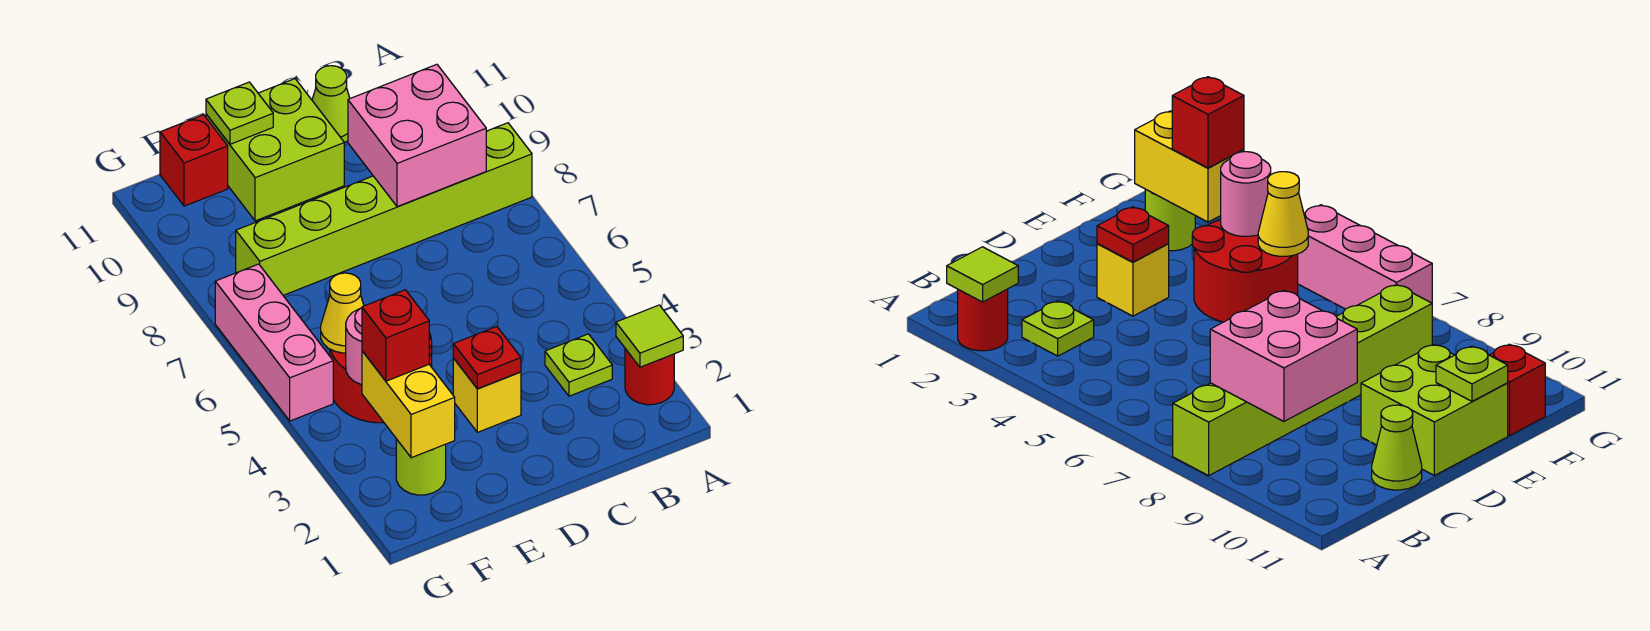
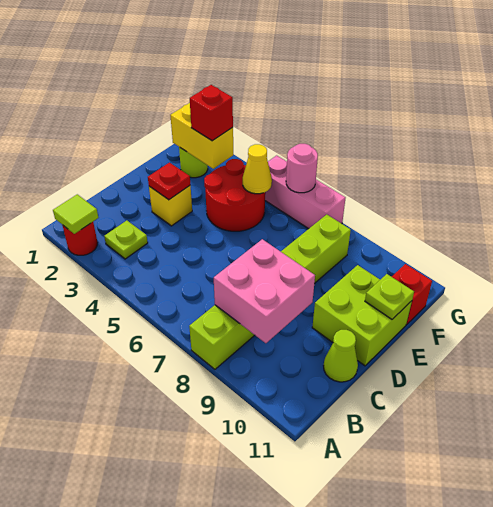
pink 1x1 round brick [346,308,362,385] -> pink 1x1 round brick moved to [286,144,318,193]

